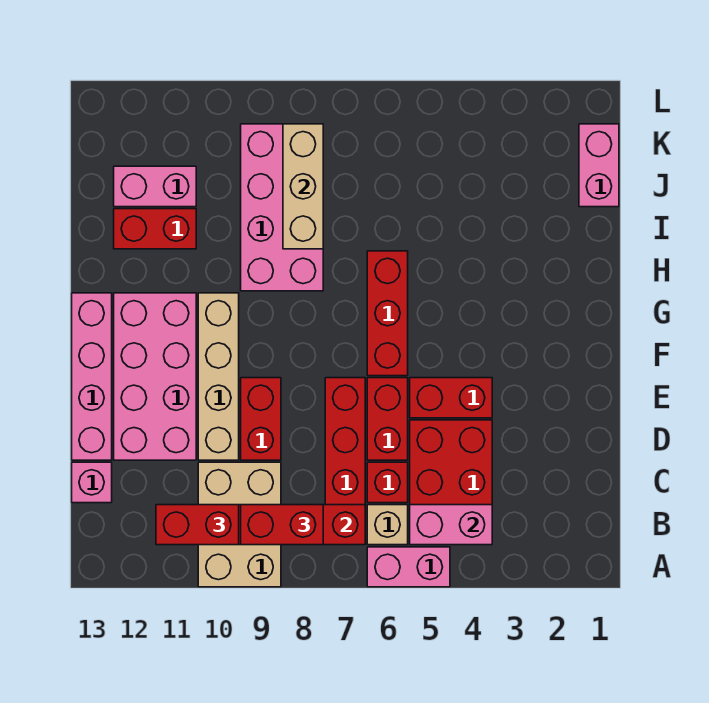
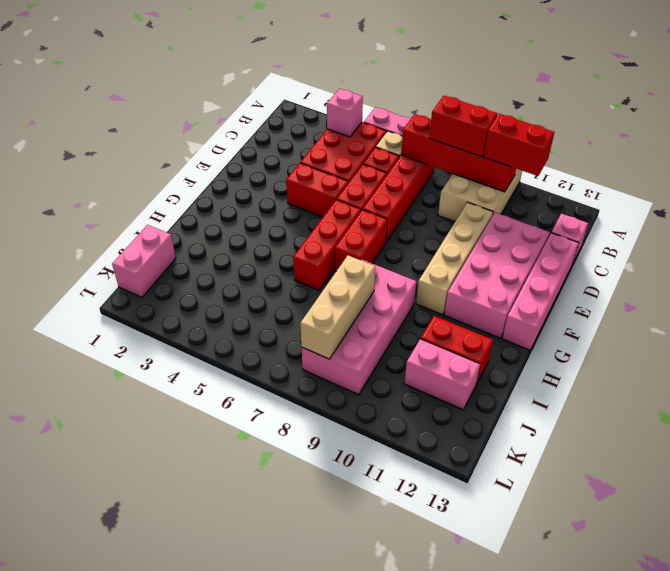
pink 1x2 brick [410,505,492,545] -> pink 1x1 brick [327,89,363,137]
red 1x2 brick [241,378,281,460] -> red 1x2 brick moved to [335,210,387,271]

